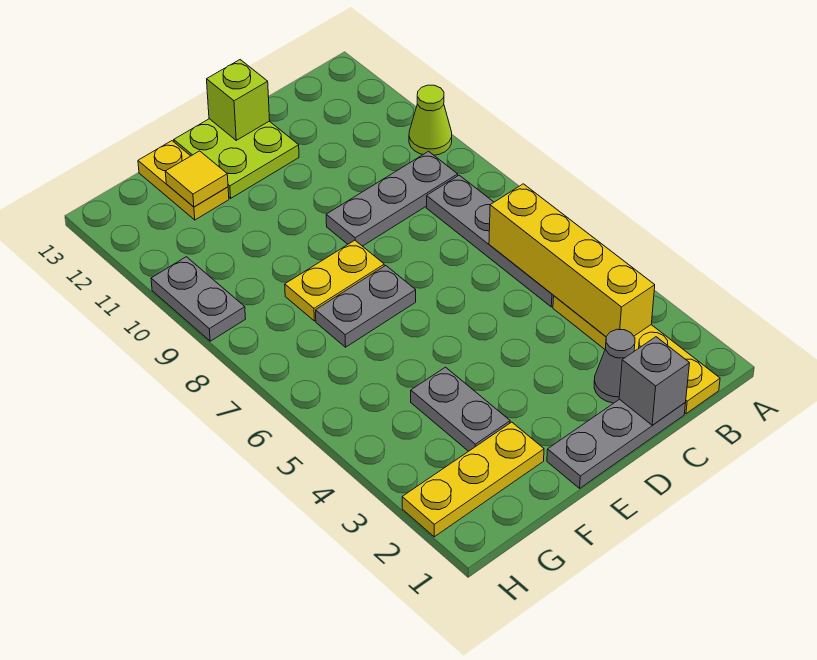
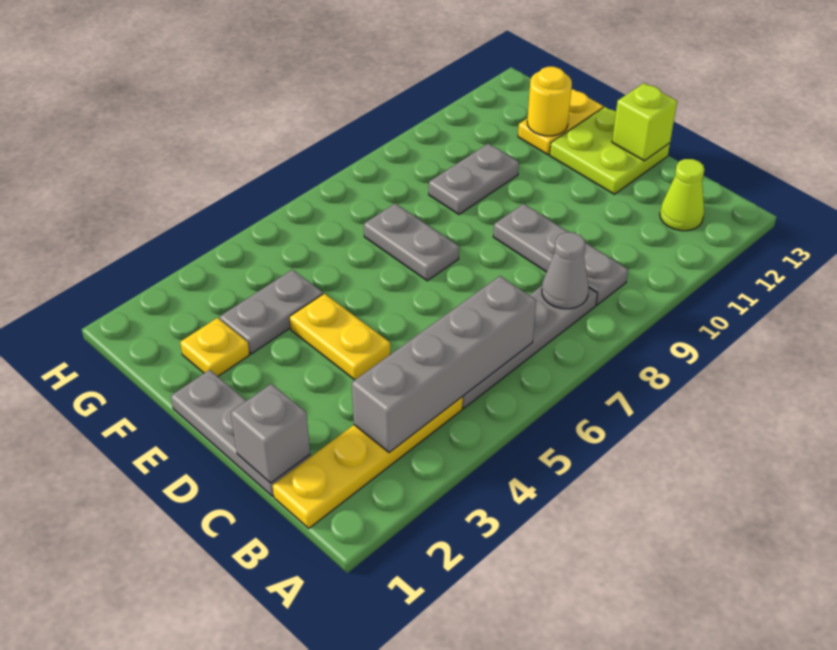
lime 1x1 cone [409,85,452,155] -> lime 1x1 cone moved to [660,159,705,231]
yellow 1x4 brick [489,184,655,336] -> grey 1x4 brick [352,276,536,452]
grey 1x1 cone [594,329,635,403] -> grey 1x1 cone moved to [542,232,589,309]
yellow 1x2 plate [285,240,384,321] -> yellow 1x2 plate moved to [289,293,390,380]
yellow 1x3 plate [402,422,544,537] -> yellow 1x1 plate [180,318,249,376]
yellow 1x1 tile [165,151,228,207] -> yellow 1x1 round brick [527,67,572,136]
grey 1x2 plate [151,257,246,341] -> grey 1x2 plate moved to [429,144,519,214]

